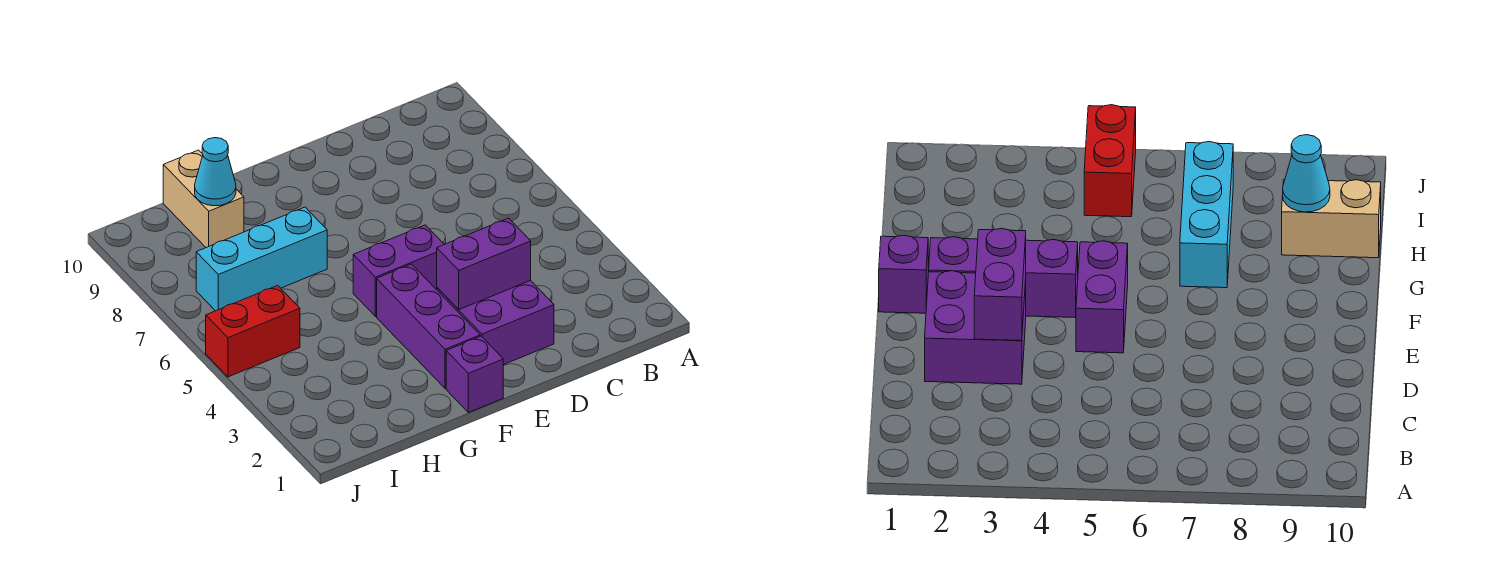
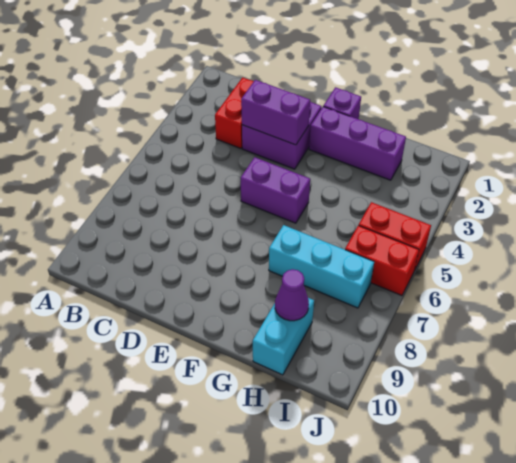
none -> red 1x2 brick [215,77,254,148]
purple 1x3 brick [377,264,480,389] -> purple 1x3 brick turned to [309,107,406,180]
tan 1x2 brick [163,150,244,247] -> cyan 1x2 brick [253,298,314,375]
cyan 1x1 cone [195,138,236,206] -> purple 1x1 cone [275,269,309,321]
none -> red 1x2 brick [345,225,419,296]

